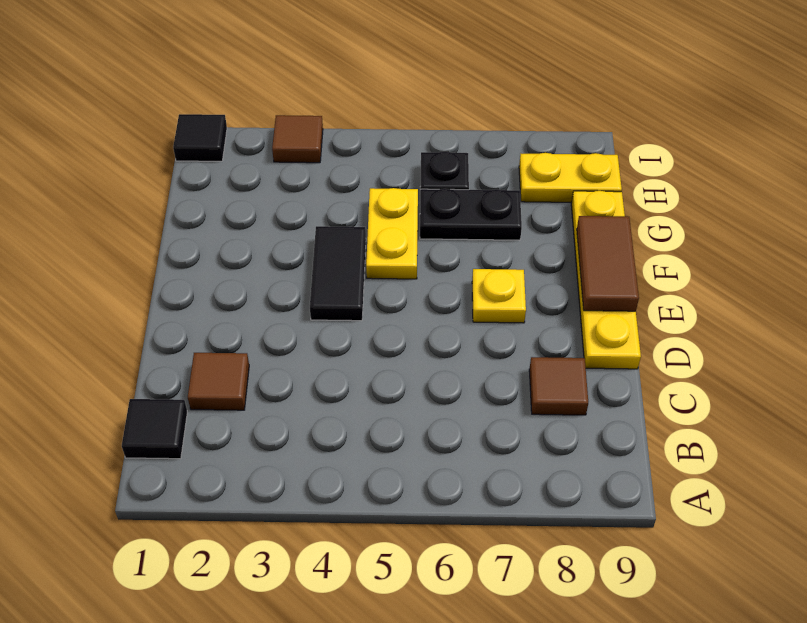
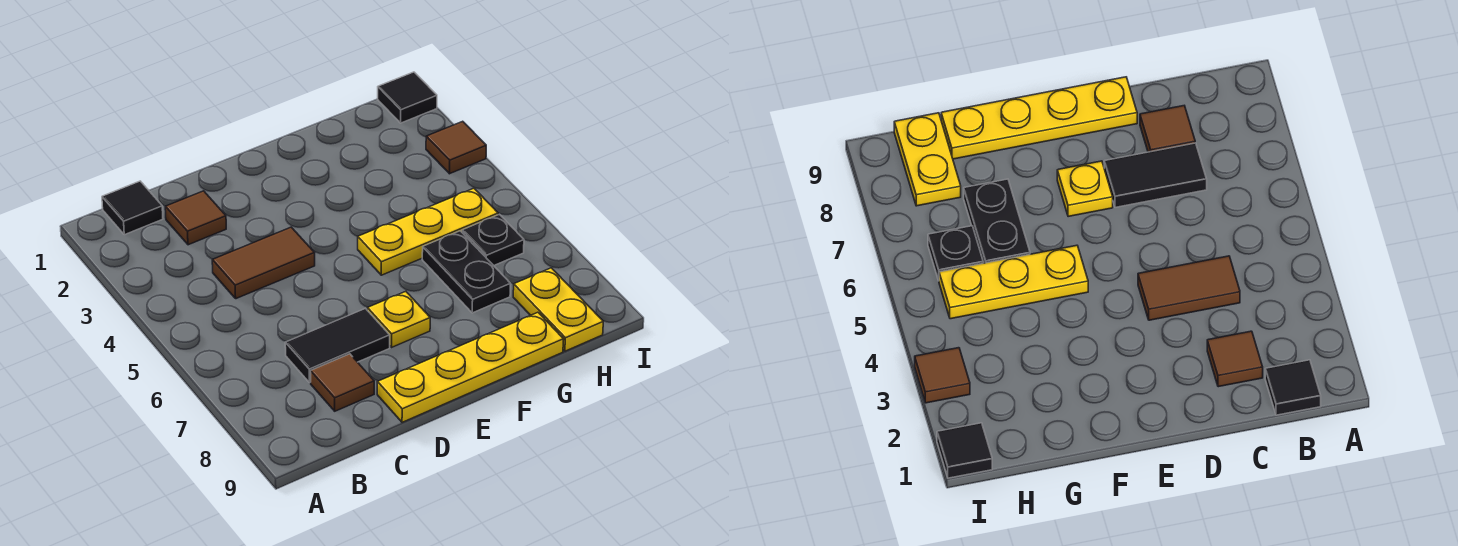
black 1x2 tile [310,226,366,321] -> black 1x2 tile moved to [285,308,390,383]
brown 1x2 tile [577,216,639,311] -> brown 1x2 tile moved to [212,227,315,299]
yellow 1x2 plate [366,188,418,279] -> yellow 1x3 plate [358,188,498,275]

